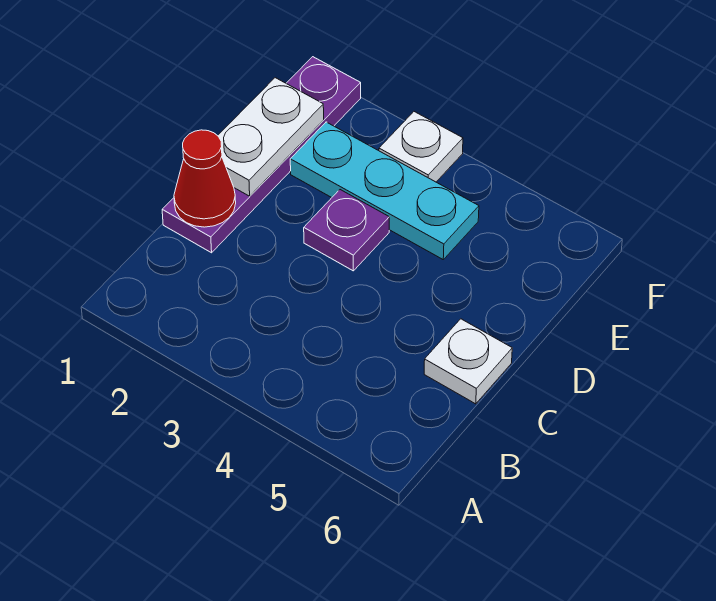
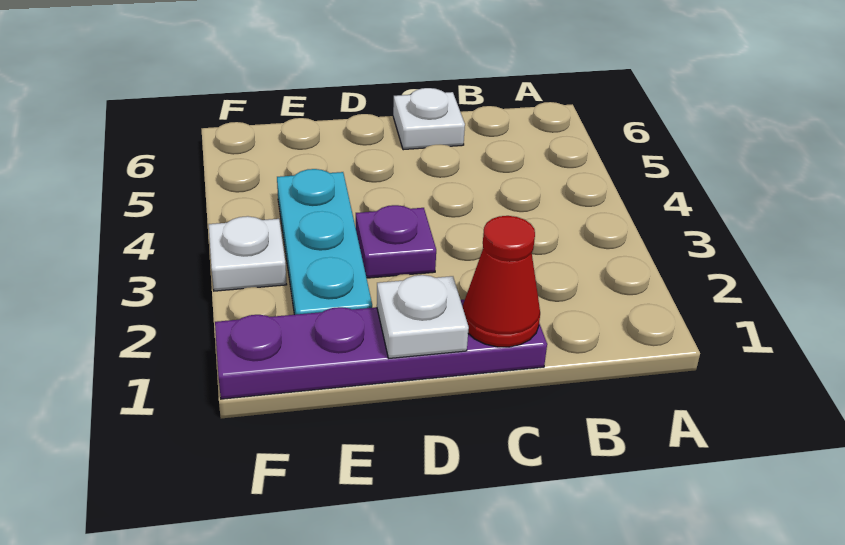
white 1x2 plate [218,78,324,196] -> white 1x1 plate [377,275,469,358]

